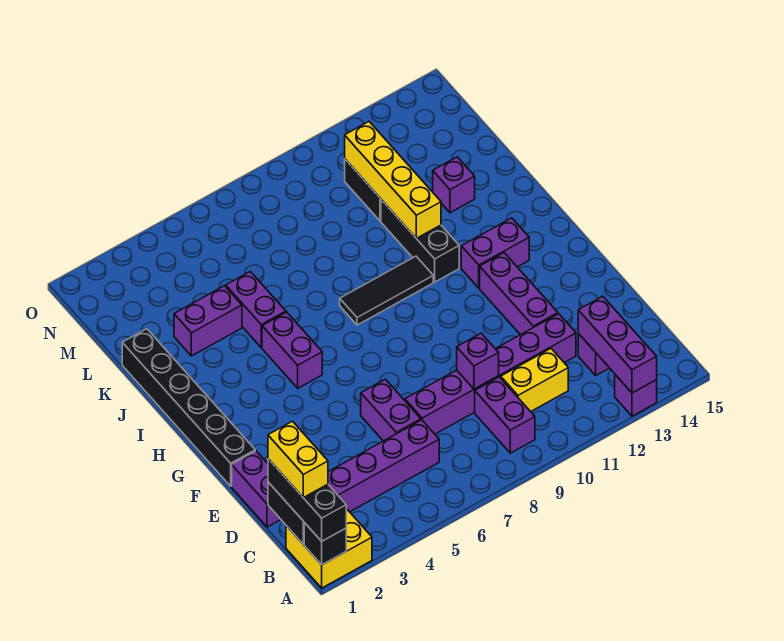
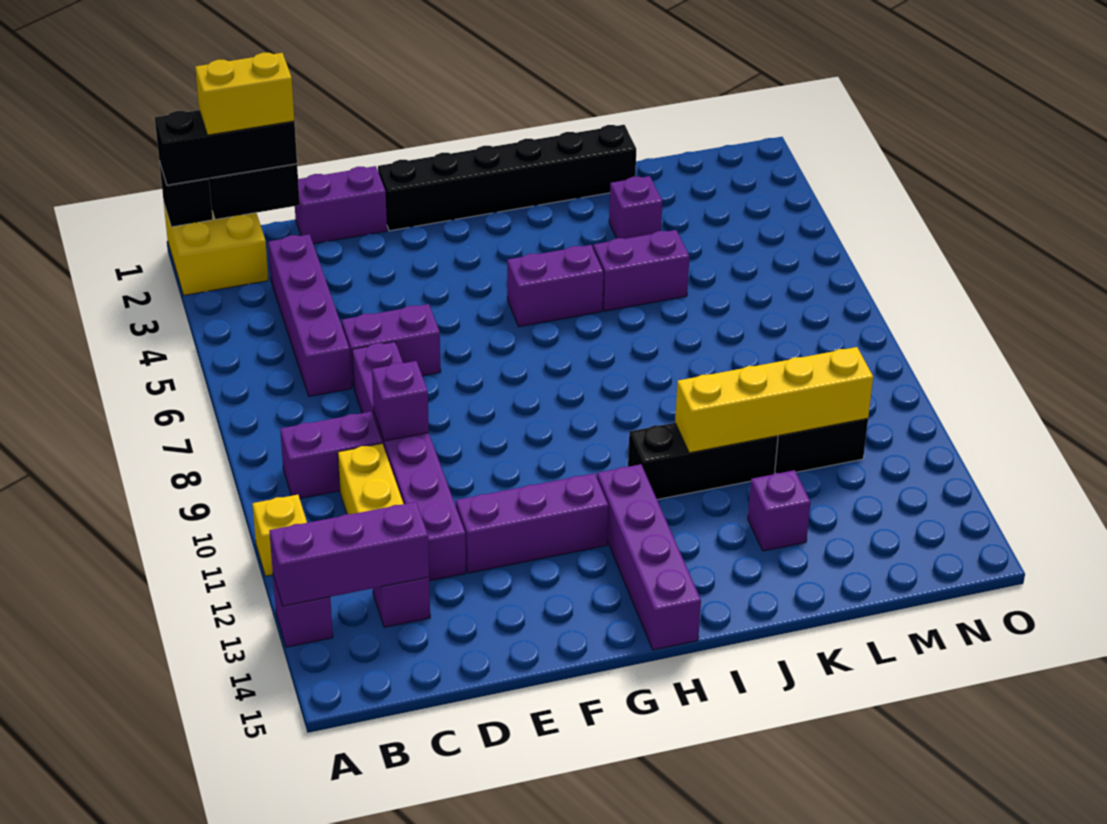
none -> yellow 1x1 brick [252,495,307,576]
purple 1x2 brick [461,218,529,288] -> purple 1x4 brick [597,464,701,650]
black 1x3 tile [340,256,433,325] -> none
purple 1x2 brick [174,286,242,356] -> purple 1x1 brick [609,176,662,239]

